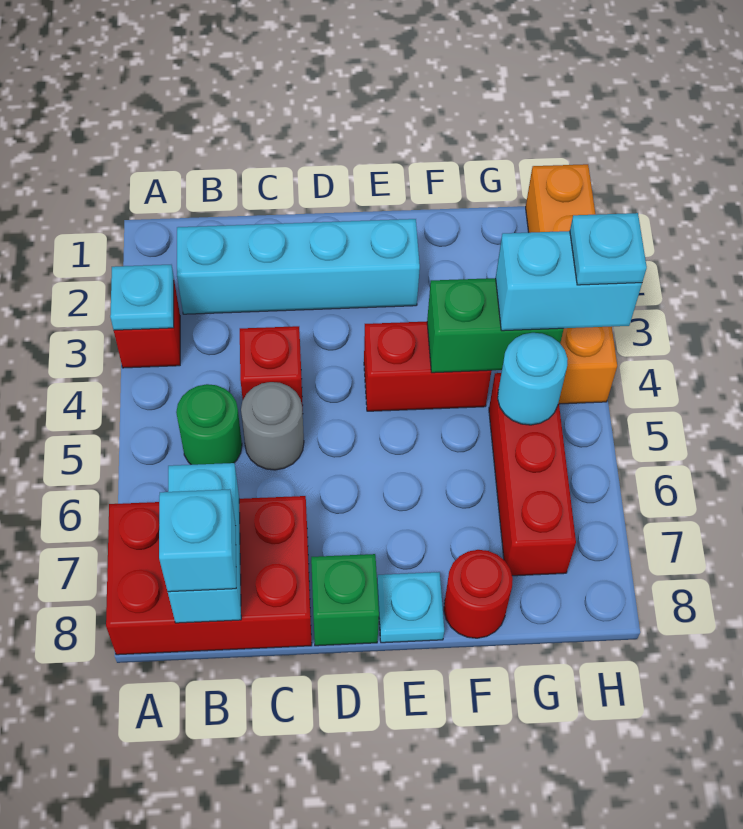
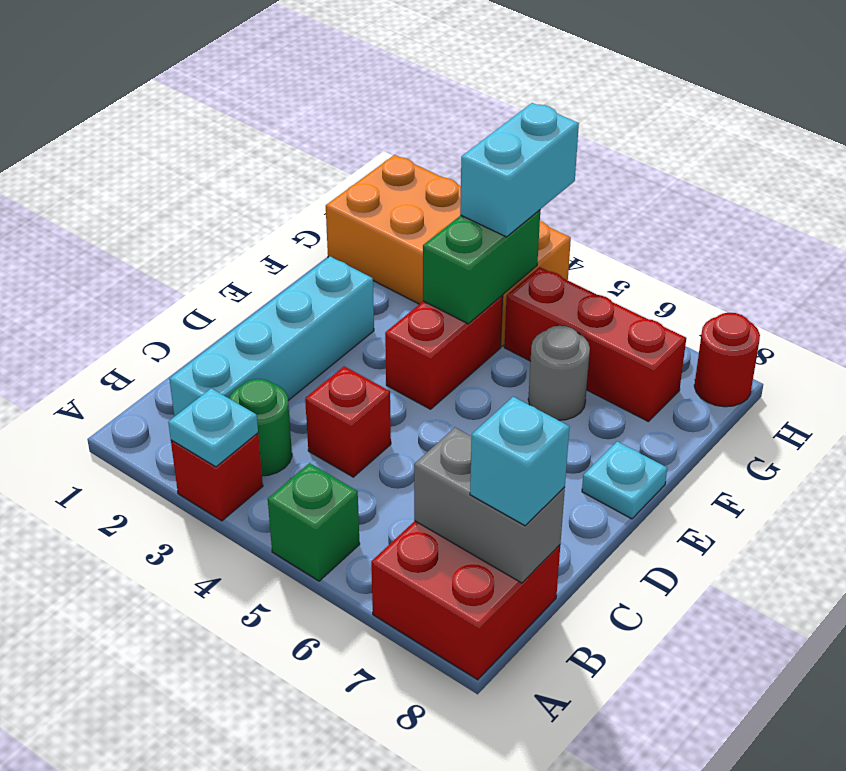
red 2x3 brick [106,496,312,655] -> red 2x2 brick [371,521,560,680]
green 1x1 round brick [176,384,242,465] -> green 1x1 round brick moved to [229,379,292,476]
cyan 1x2 brick [168,463,241,623] -> grey 1x2 brick [414,428,565,583]
grey 1x1 round brick [241,382,304,470] -> grey 1x1 round brick moved to [528,326,590,420]
green 1x1 brick [311,554,379,646] -> green 1x1 brick moved to [268,463,360,581]
red 1x1 round brick [444,550,513,638] -> red 1x1 round brick moved to [694,313,760,407]
cyan 1x1 round brick [498,333,568,425] -> none
orange 1x4 brick [526,164,617,404] -> orange 2x4 brick [326,155,571,346]
cyan 1x1 plate [570,213,647,285] -> none

